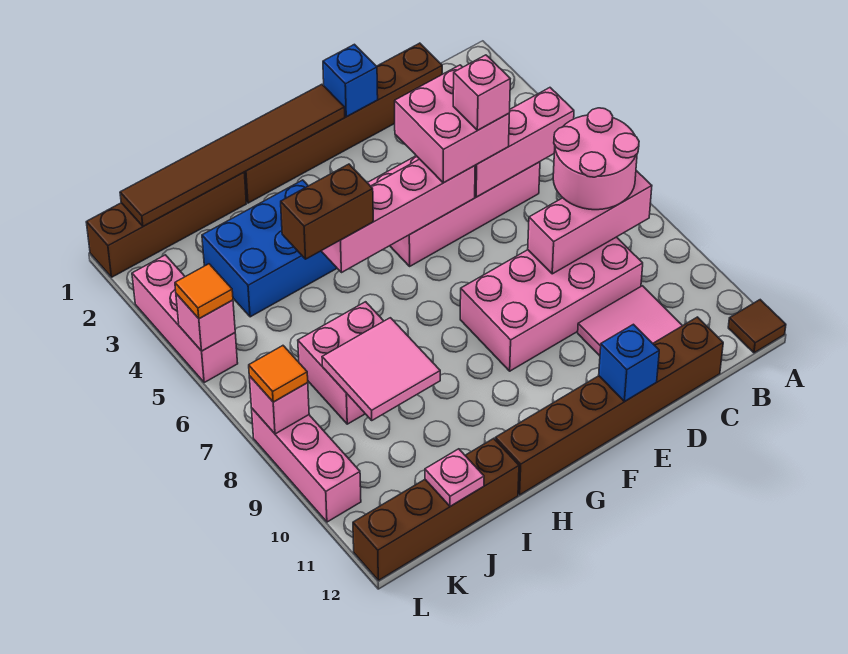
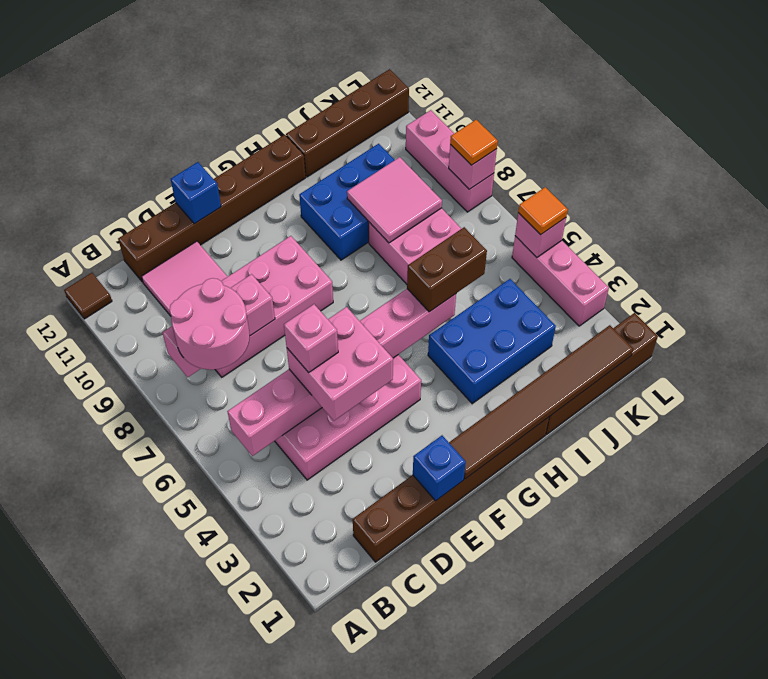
none -> blue 2x3 brick [299,144,394,260]
pink 1x1 plate [425,449,484,507] -> none

